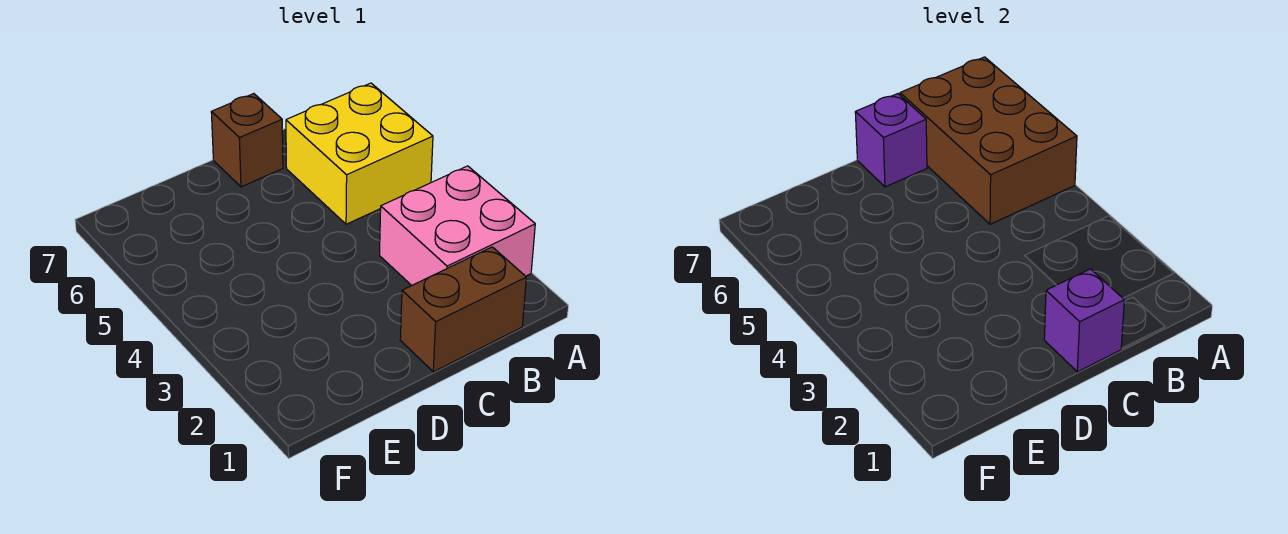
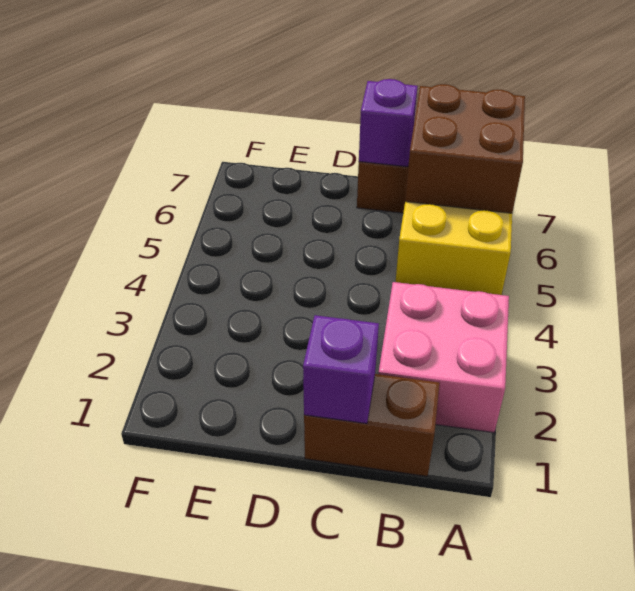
brown 2x3 brick [900,57,1077,224] -> brown 2x2 brick [405,84,525,213]

